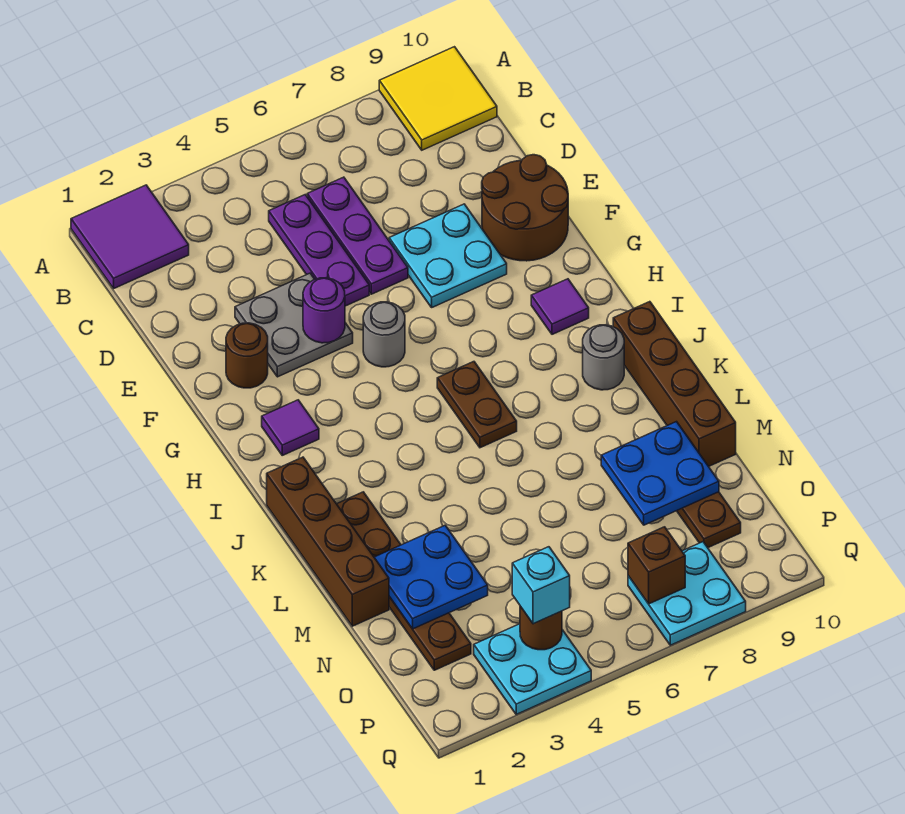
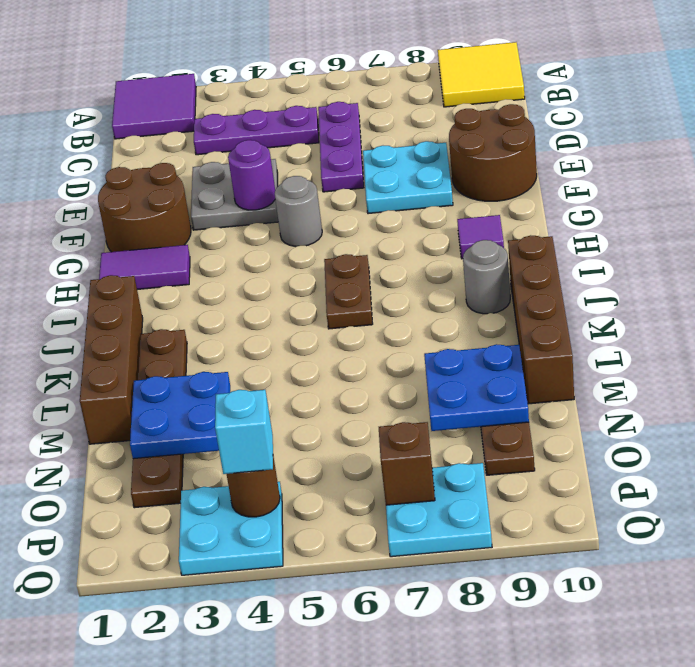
purple 1x3 plate [269,195,369,306] -> purple 1x3 plate turned to [194,106,319,155]
brown 1x1 round brick [226,323,268,388] -> brown 2x2 round brick [98,163,191,252]
purple 1x1 tile [262,400,319,455] -> purple 1x2 tile [99,245,190,289]

